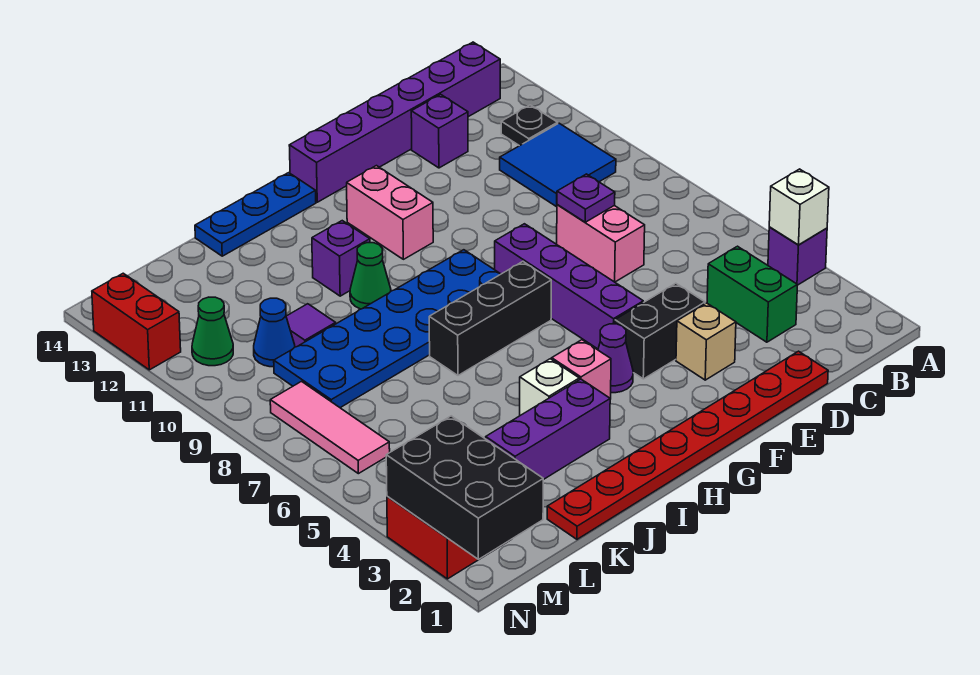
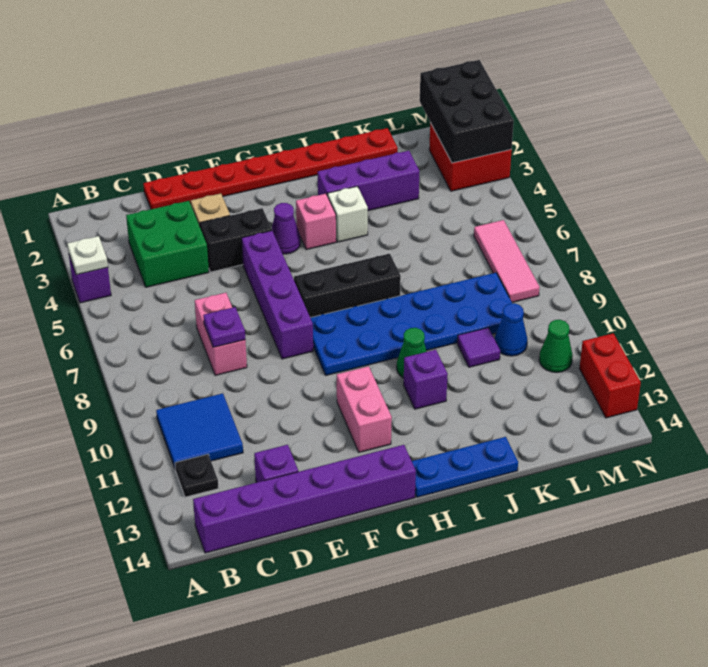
white 1x1 brick [769,169,829,245] -> white 1x1 plate [67,236,108,275]
green 1x2 brick [707,246,797,342] -> green 2x2 brick [126,201,209,287]

